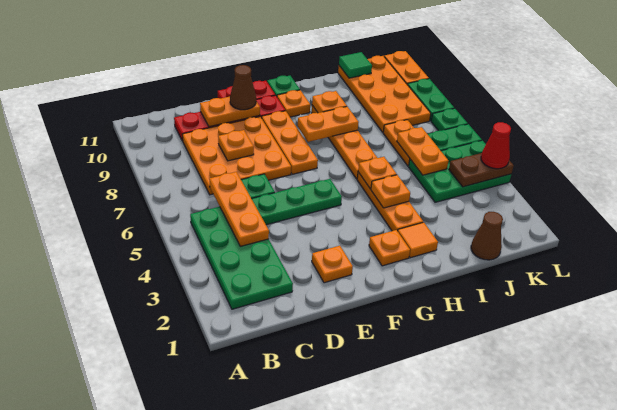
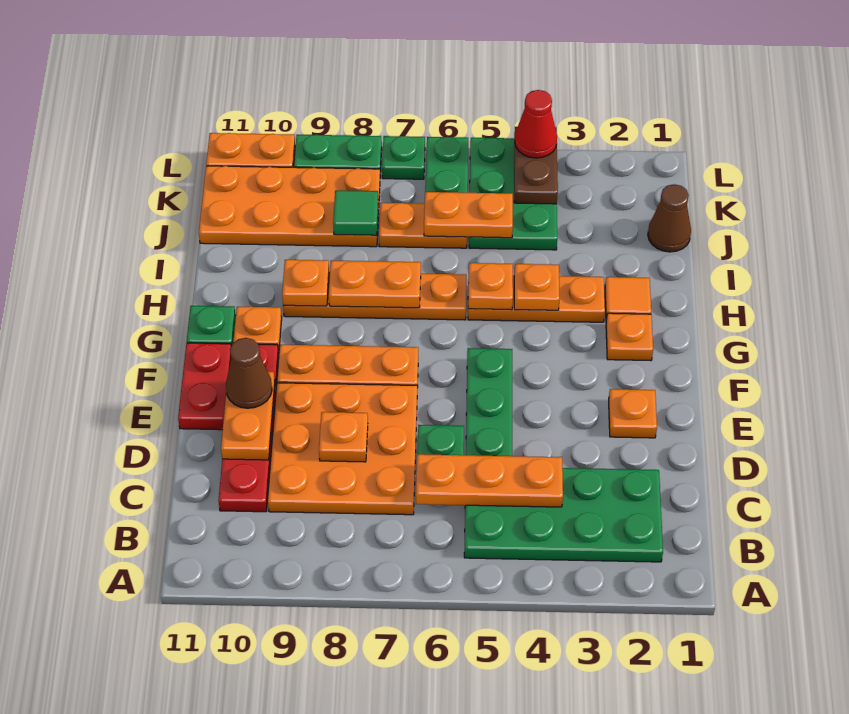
orange 1x2 plate [298,107,359,142] -> orange 1x2 plate turned to [329,260,421,308]
green 1x1 tile [339,52,372,78] -> green 1x1 tile moved to [333,190,378,235]

